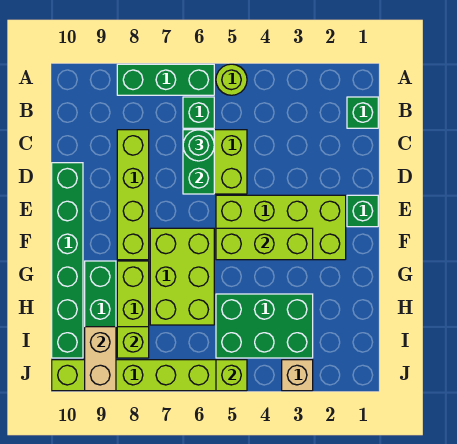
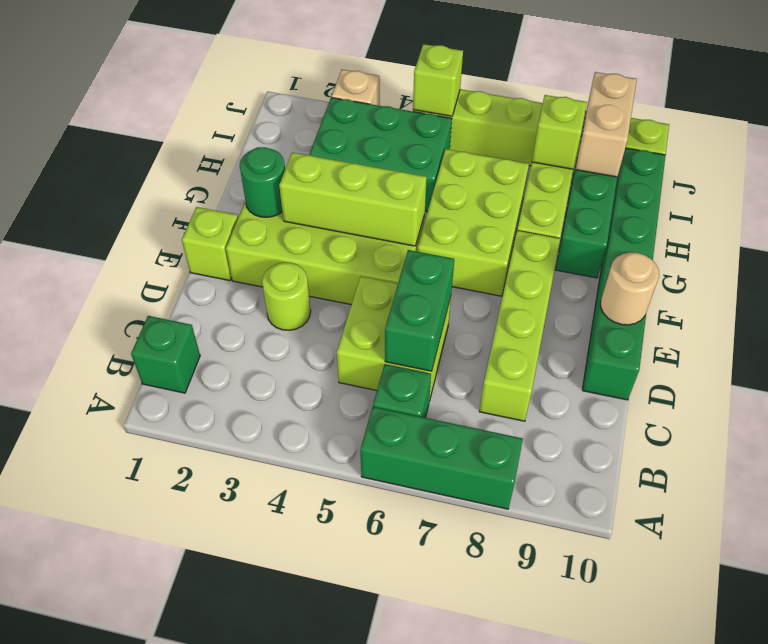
lime 1x1 round brick [216,64,247,95] -> lime 1x1 round brick moved to [262,262,311,330]
green 1x1 round brick [183,130,214,161] -> green 1x1 round brick moved to [240,147,285,217]
green 1x1 brick [347,195,378,227] -> lime 1x1 brick [182,207,238,281]
none -> tan 1x1 round brick [601,252,659,325]

